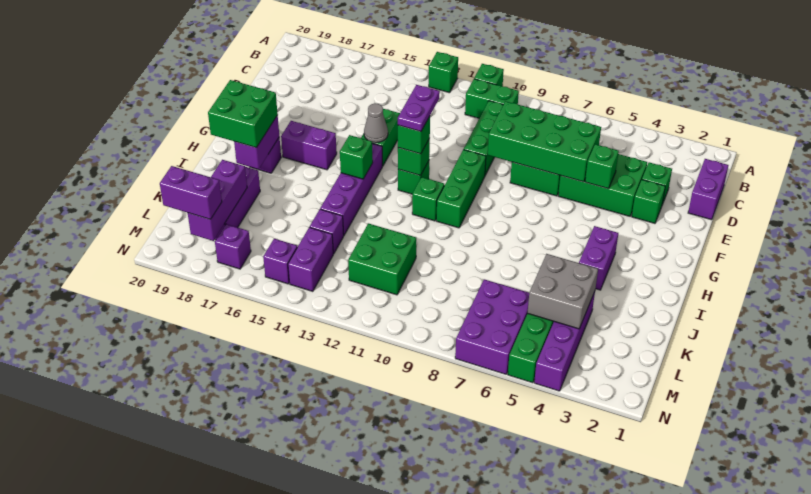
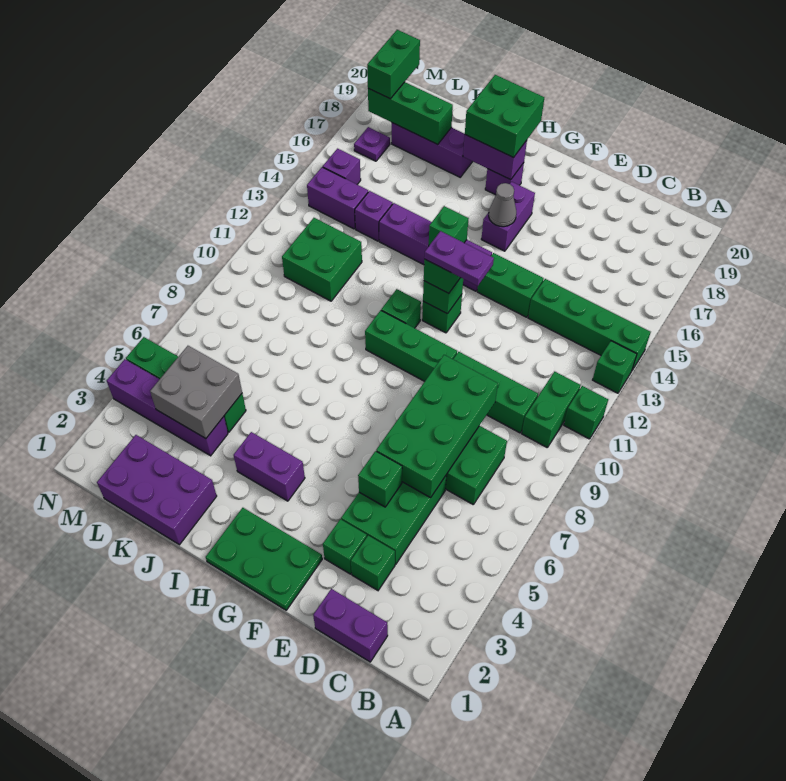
none -> green 1x4 brick [528,279,651,370]
none -> green 2x3 plate [206,508,322,610]
grey 1x1 cone [364,103,388,143] -> grey 1x1 cone moved to [489,183,516,227]
purple 1x3 brick [188,160,247,241] -> green 1x3 brick [368,82,453,145]
purple 2x3 brick [455,279,529,374] -> purple 2x3 brick moved to [97,435,217,545]
purple 1x1 brick [215,224,251,269] -> purple 1x1 plate [354,127,390,161]
purple 1x2 brick [160,166,222,219] -> green 1x2 brick [367,30,420,99]

